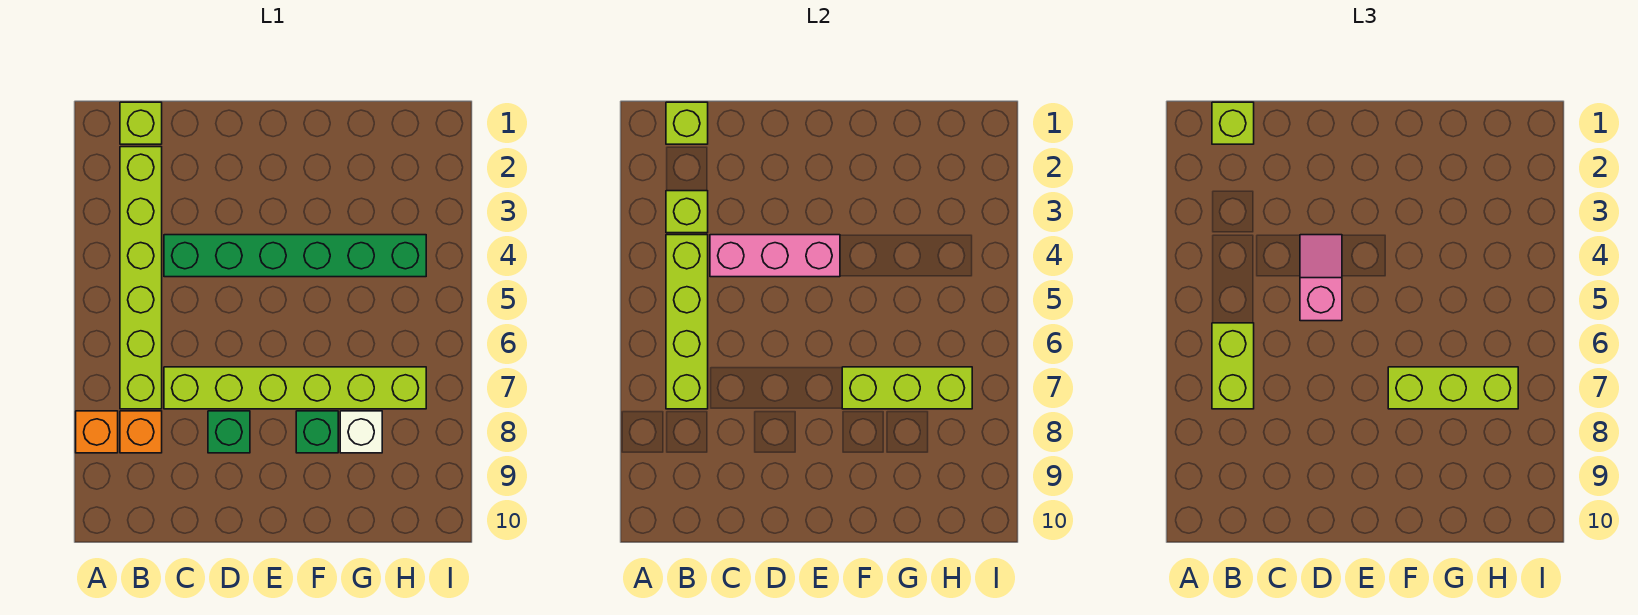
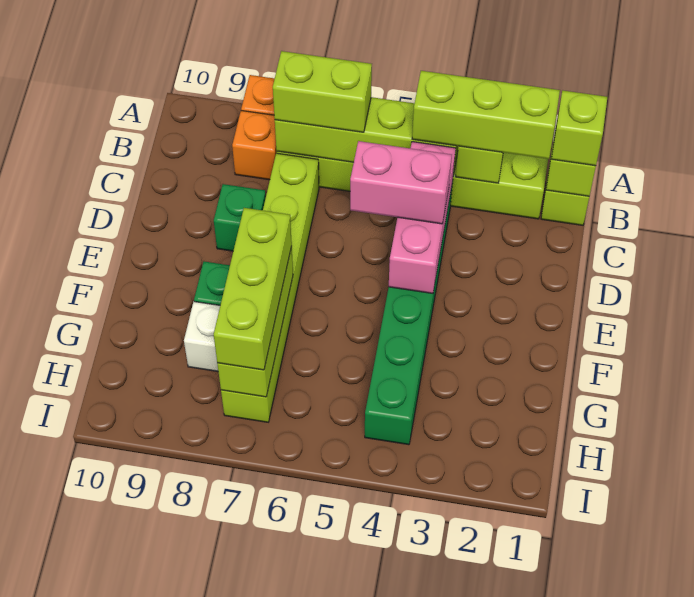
none -> lime 1x3 brick [412,71,560,159]
pink 1x2 slope [1300,235,1342,321] -> pink 1x2 brick [350,141,452,224]

